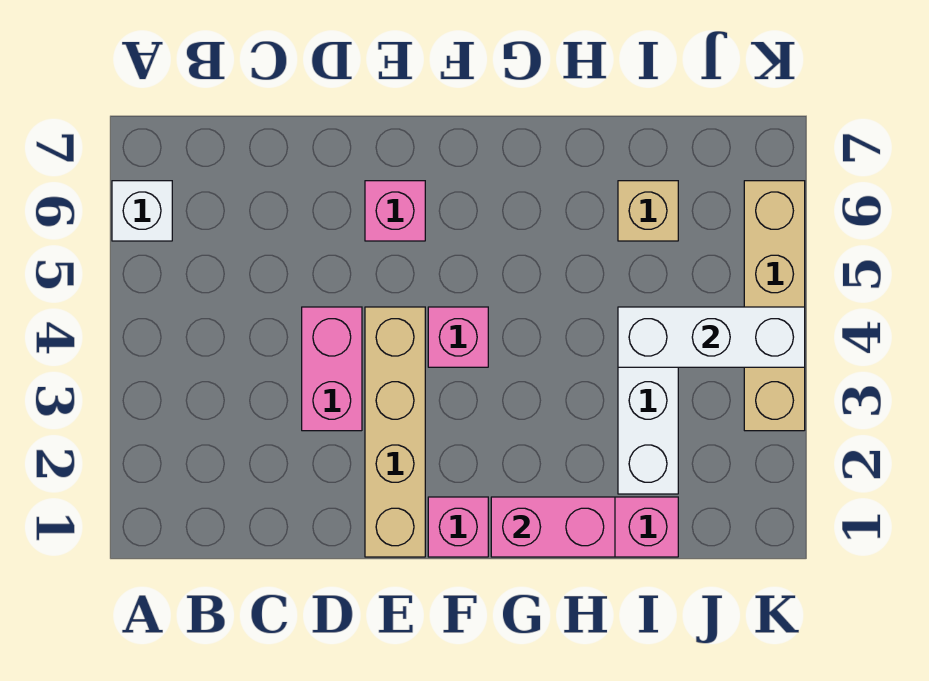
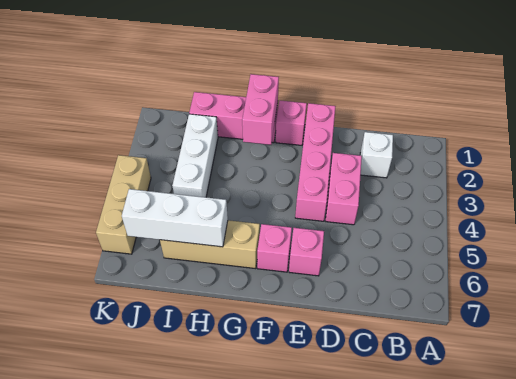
white 1x1 brick [112,181,172,241] -> white 1x1 brick moved to [360,132,393,178]
tan 1x4 brick [365,307,425,557] -> pink 1x4 brick [295,103,336,221]
pink 1x1 brick [428,307,488,367] -> pink 1x1 brick moved to [257,224,292,272]
pink 1x2 brick [491,497,615,557] -> pink 1x2 brick turned to [242,74,279,145]
white 1x3 brick [618,307,805,367] -> white 1x3 brick moved to [122,189,228,247]
tan 1x1 brick [618,181,678,241] -> tan 1x3 brick [160,220,260,269]
tan 1x4 brick [744,181,805,431] -> tan 1x3 brick [96,155,151,254]

